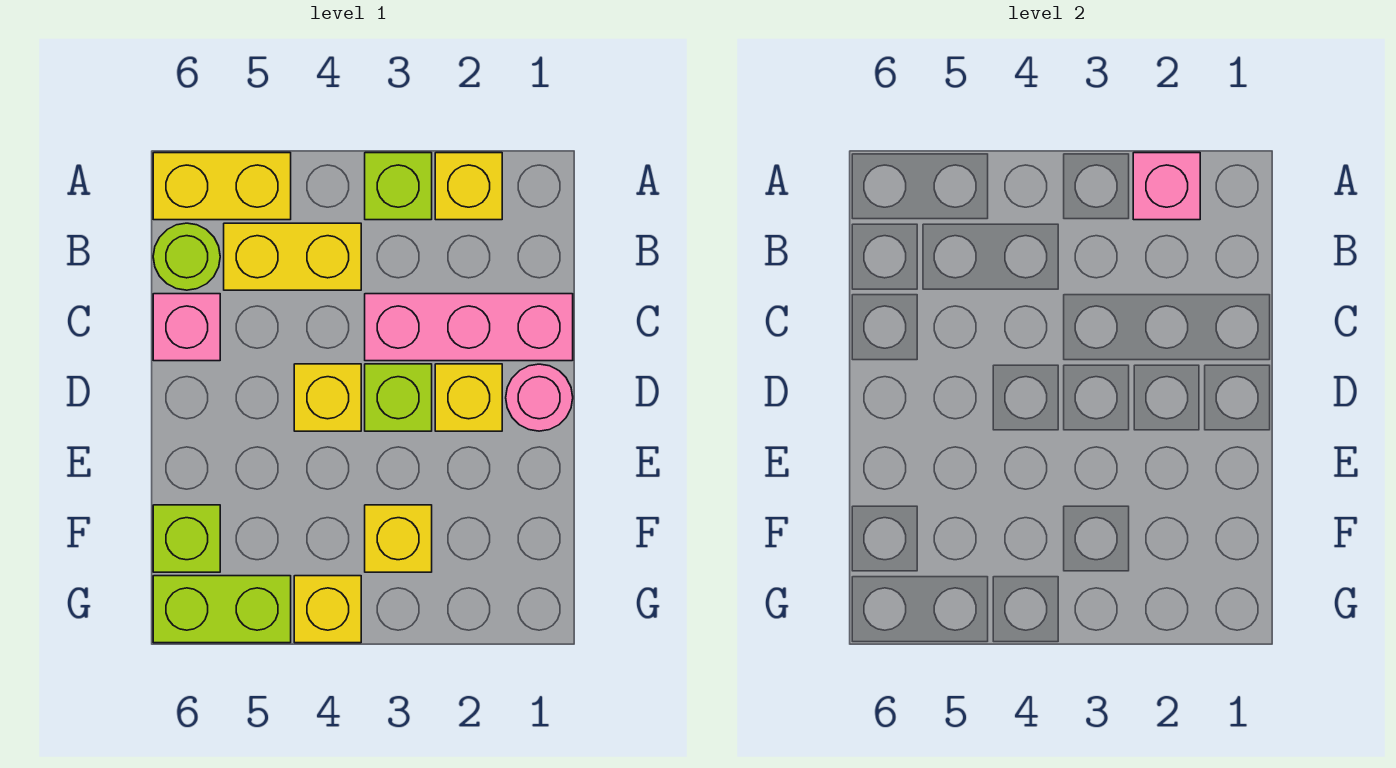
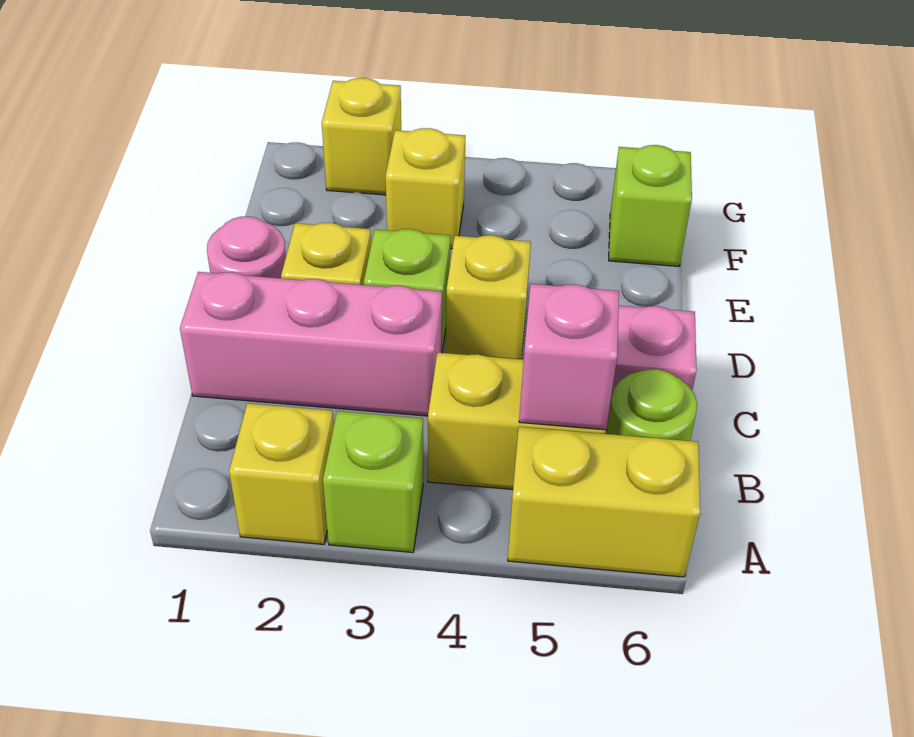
pink 1x1 brick [1133,153,1200,220] -> pink 1x1 brick moved to [519,284,619,430]
yellow 1x1 brick [294,576,361,643] -> yellow 1x1 brick moved to [322,78,401,195]
lime 1x2 brick [153,576,291,643] -> none

